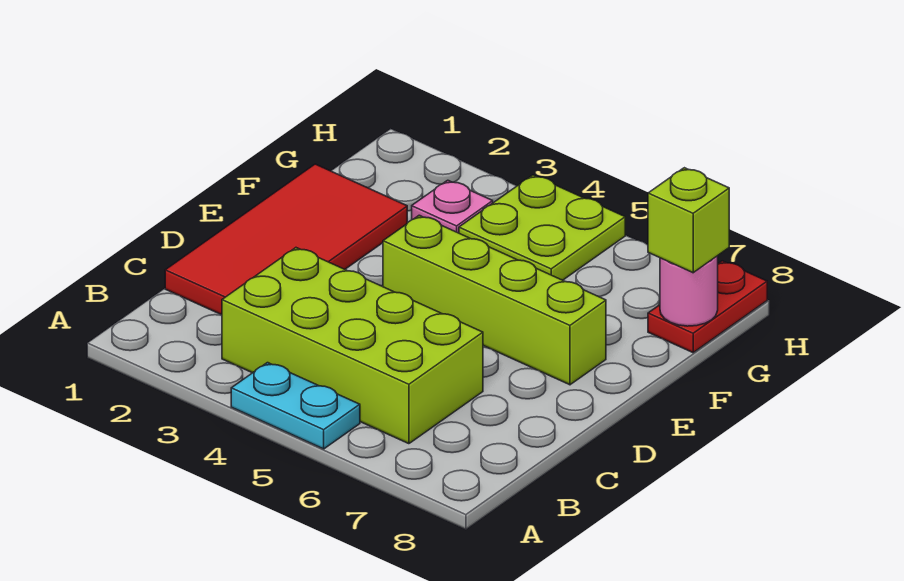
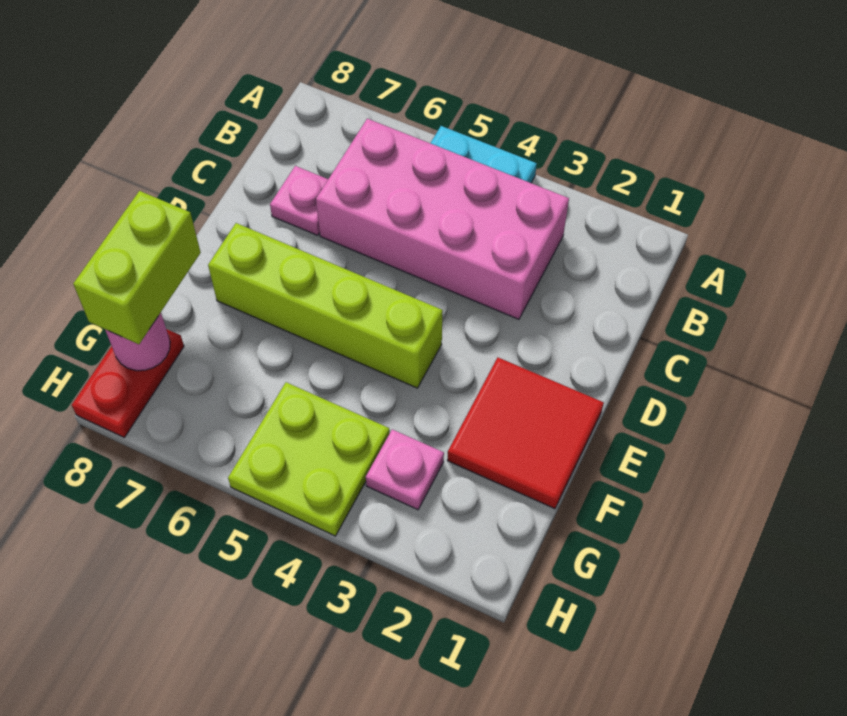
lime 2x4 brick [222,248,483,444] -> pink 2x4 brick [316,119,569,319]
red 2x4 tile [165,164,407,315] -> red 2x2 tile [447,358,604,509]
none -> pink 1x1 plate [270,166,328,235]
lime 1x1 brick [648,168,729,273] -> lime 1x2 brick [73,191,201,344]

